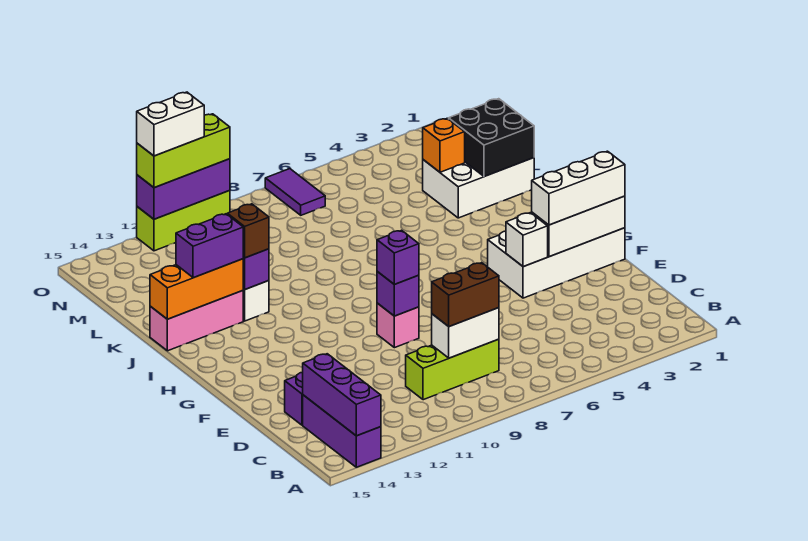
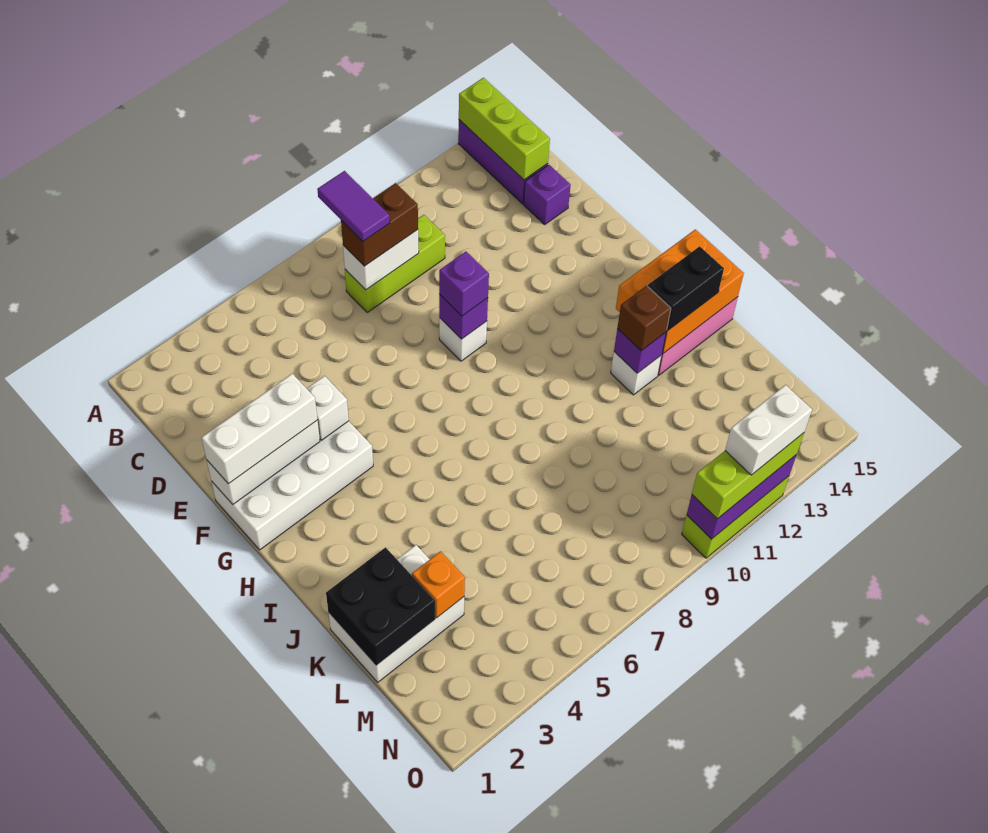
purple 1x3 brick [303,354,381,436] -> lime 1x3 brick [459,78,550,180]
pink 1x1 brick [377,303,419,348] -> white 1x1 brick [439,318,487,361]
orange 1x3 brick [150,259,243,319] -> orange 2x3 brick [616,229,744,353]
purple 1x2 brick [176,214,243,278] -> black 1x2 brick [648,246,724,331]
purple 1x2 tile [265,169,325,215] -> purple 1x2 tile moved to [317,171,390,241]

